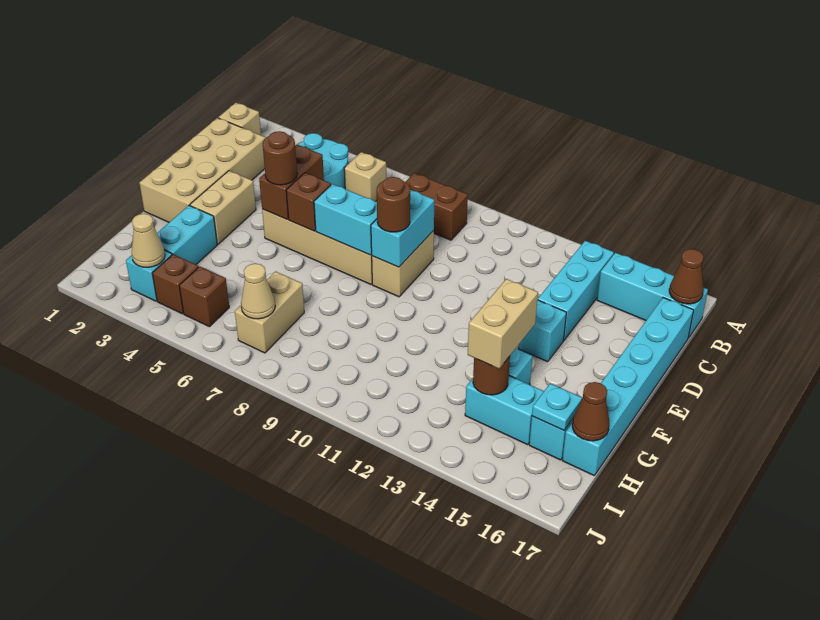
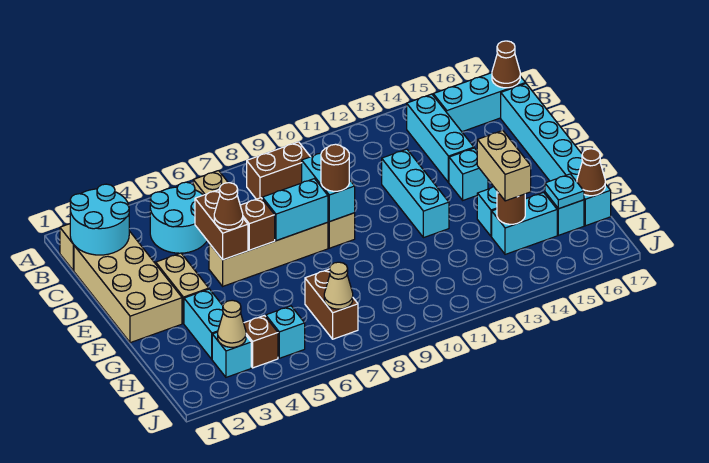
none -> cyan 2x2 round brick [70,184,129,255]
none -> cyan 1x3 brick [382,149,449,238]
brown 1x1 round brick [263,131,297,185] -> brown 1x1 cone [214,183,243,230]
tan 1x2 brick [235,271,304,353] -> brown 1x2 brick [305,269,358,339]
brown 1x1 brick [179,267,229,327] -> cyan 1x1 brick [266,306,305,358]

